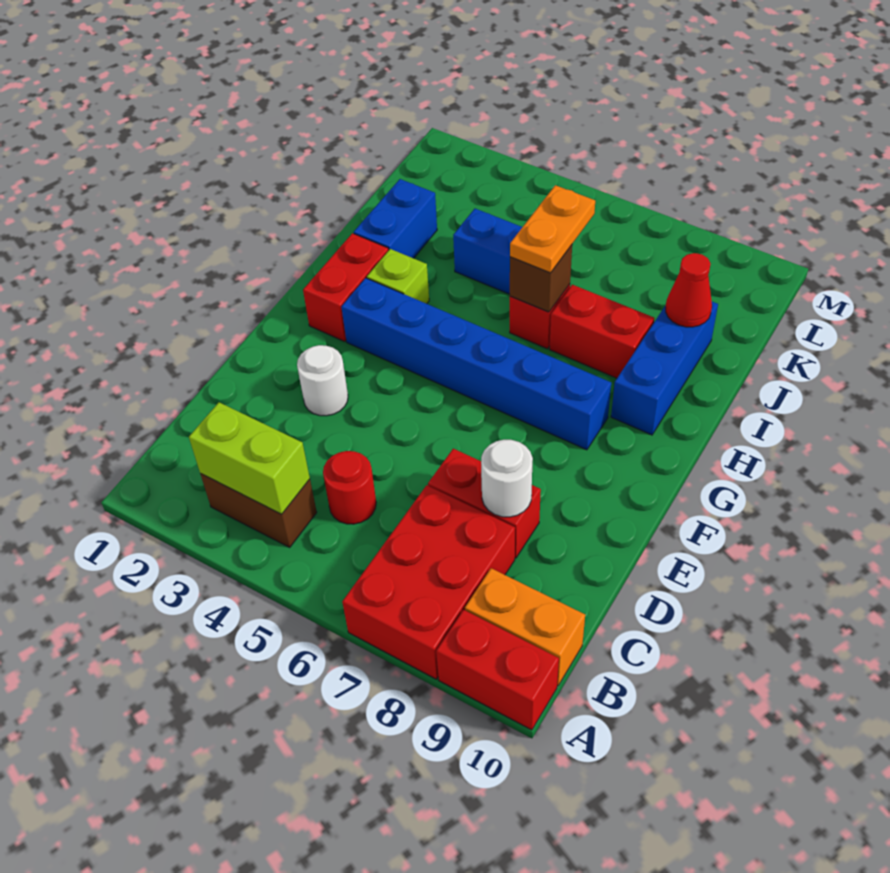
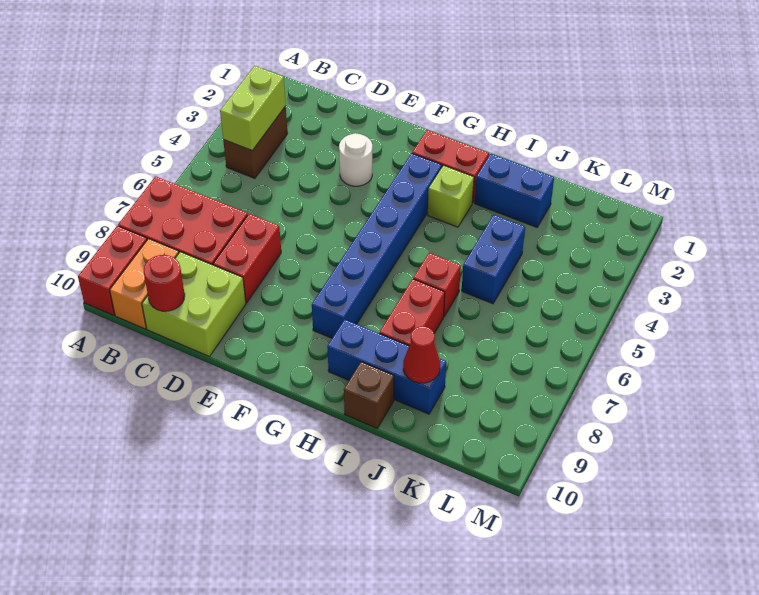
red 1x1 round brick [323,451,376,524] -> red 1x1 round brick moved to [144,255,185,311]
none -> lime 2x2 brick [142,252,246,357]
white 1x1 round brick [481,440,533,517] -> none
brown 1x1 brick [510,245,572,312] -> brown 1x1 brick moved to [344,362,394,428]
orange 1x2 plate [510,185,595,273] -> none

